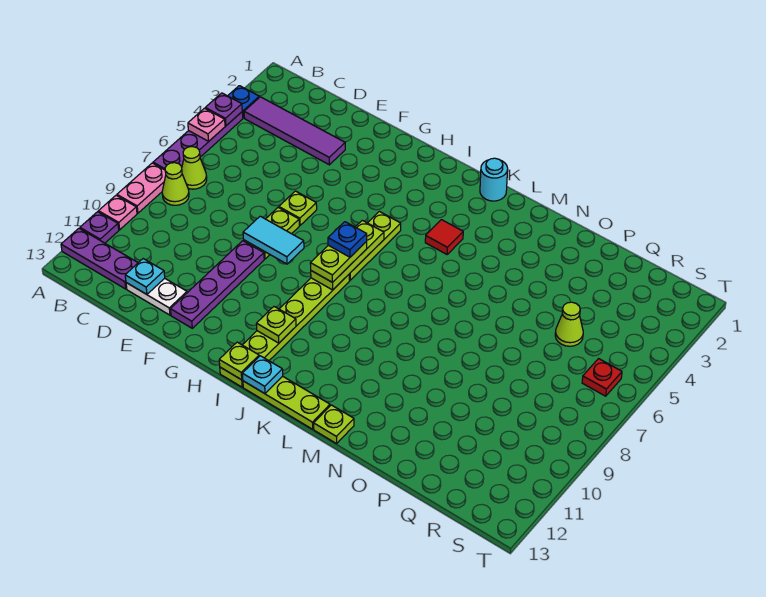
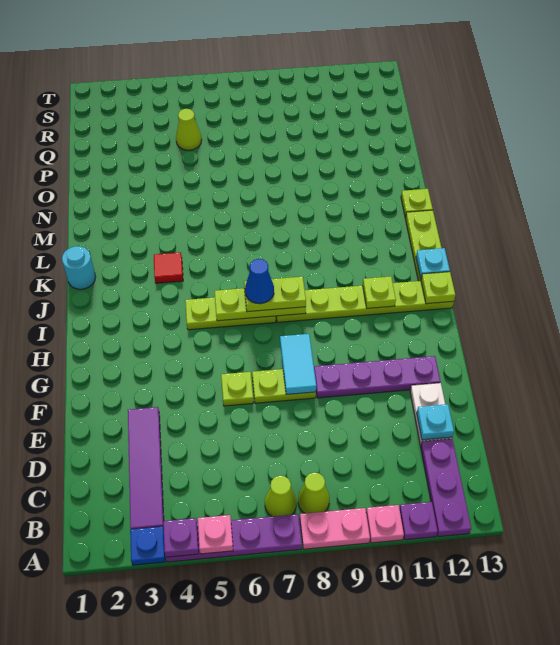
blue 1x1 plate [328,222,367,257] -> blue 1x1 cone [245,259,274,304]
red 1x1 plate [582,359,622,396] -> none

